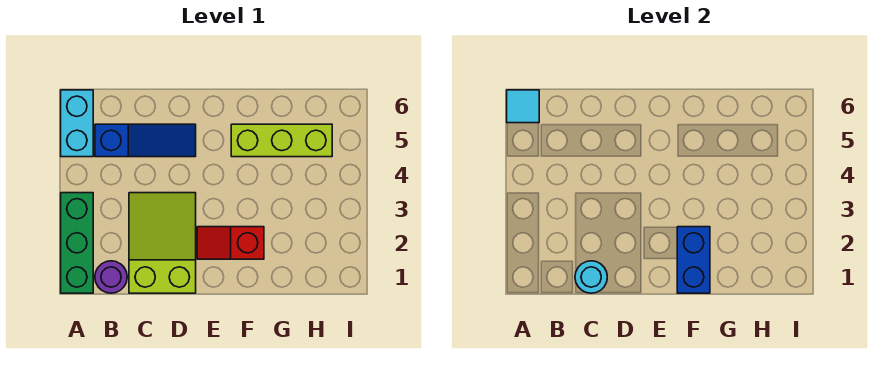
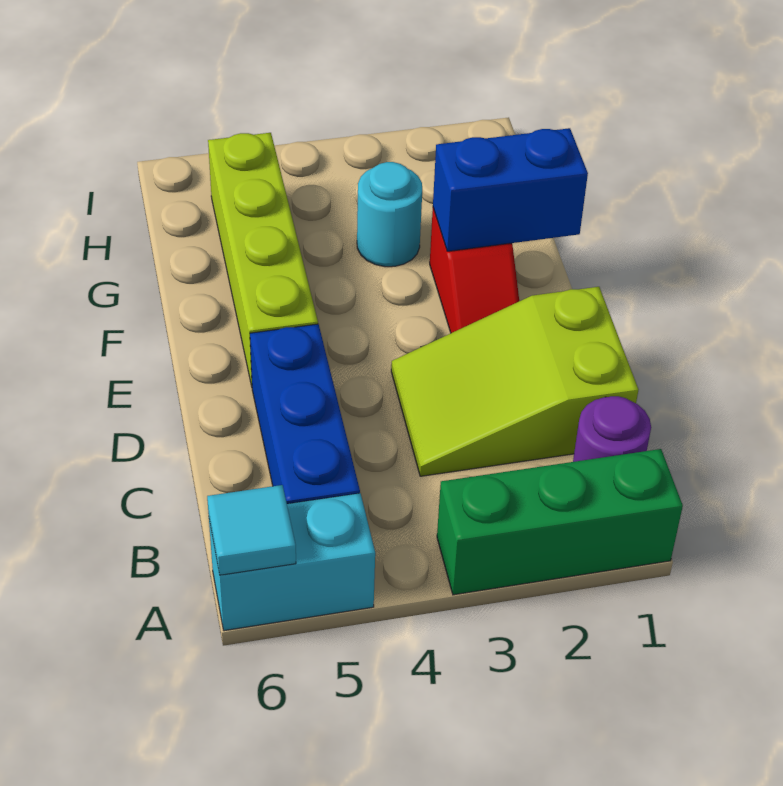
blue 1x3 slope [95,124,196,157] -> blue 1x3 brick [250,324,360,504]
cyan 1x1 round brick [575,261,607,293] -> cyan 1x1 round brick moved to [357,162,422,267]
lime 1x3 brick [231,124,332,157] -> lime 1x4 brick [208,133,318,386]

